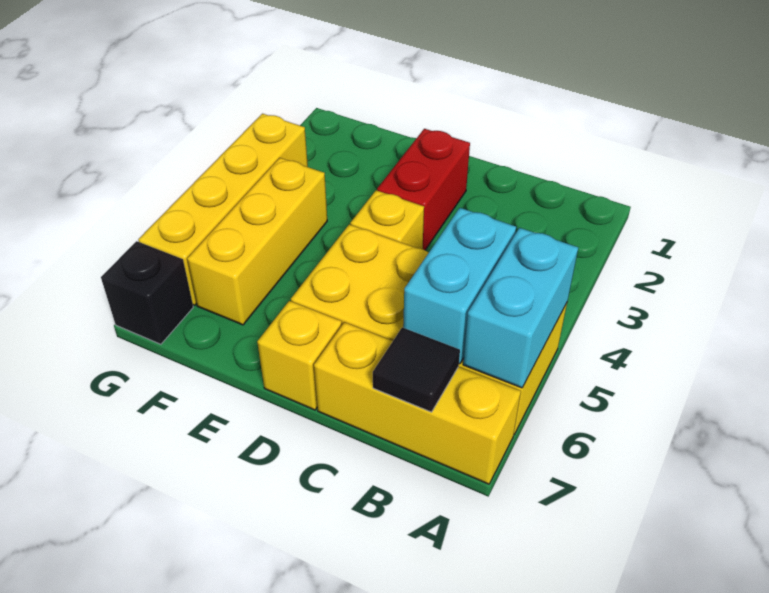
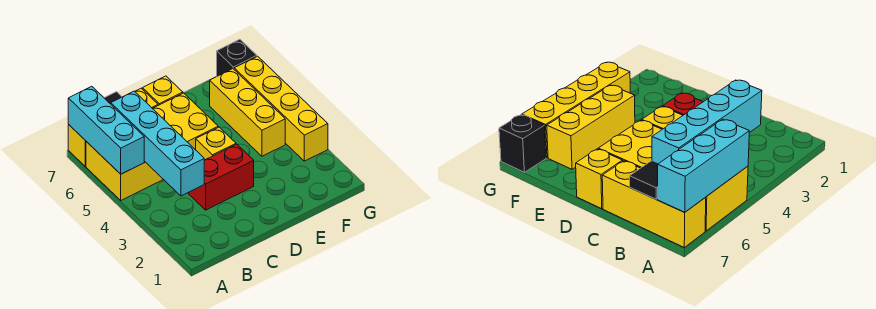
cyan 1x2 brick [463,228,578,388] -> cyan 1x3 brick [68,86,144,174]
cyan 1x2 brick [403,208,516,364] -> cyan 1x4 brick [111,91,204,196]
red 1x2 brick [377,129,470,250] -> red 1x2 brick turned to [189,144,254,210]

